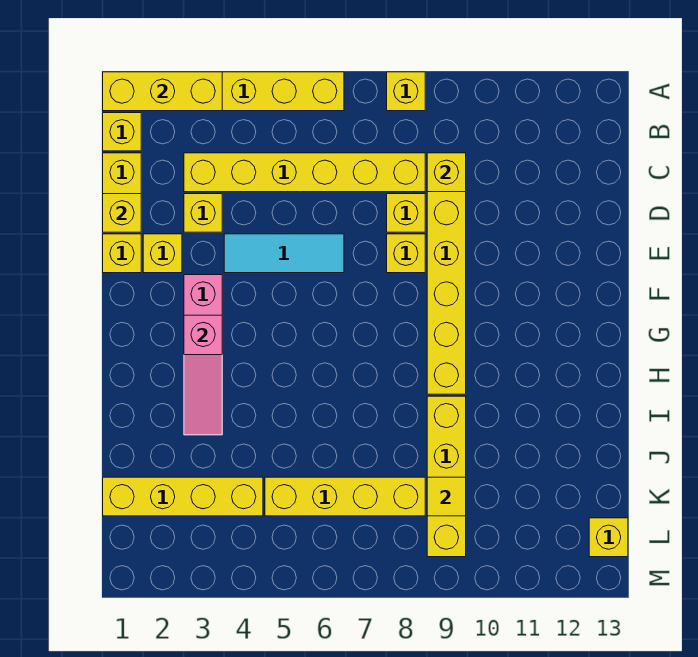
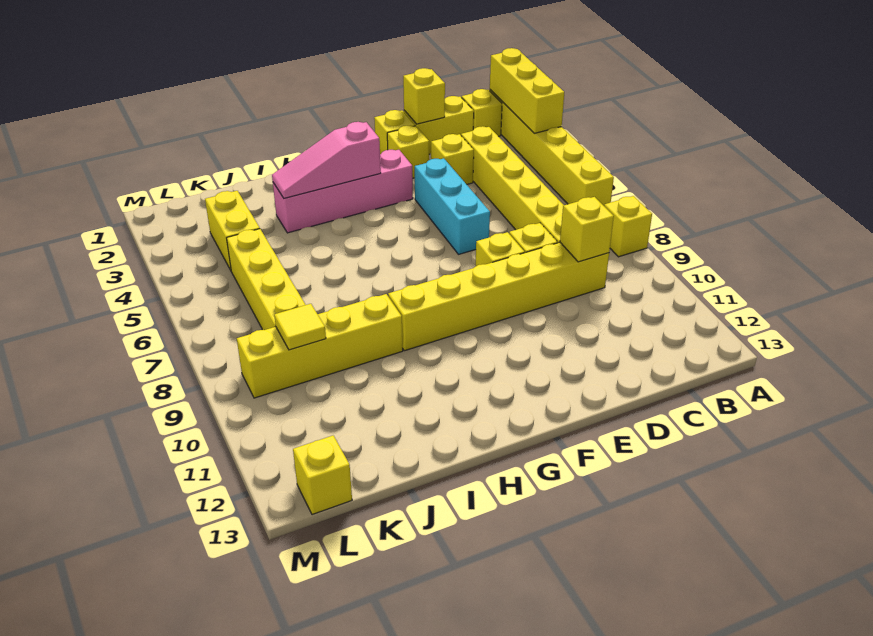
cyan 1x3 tile [224,234,344,273] -> cyan 1x3 brick [415,158,490,254]
yellow 1x4 brick [103,477,263,516] -> yellow 1x2 brick [205,191,260,270]

